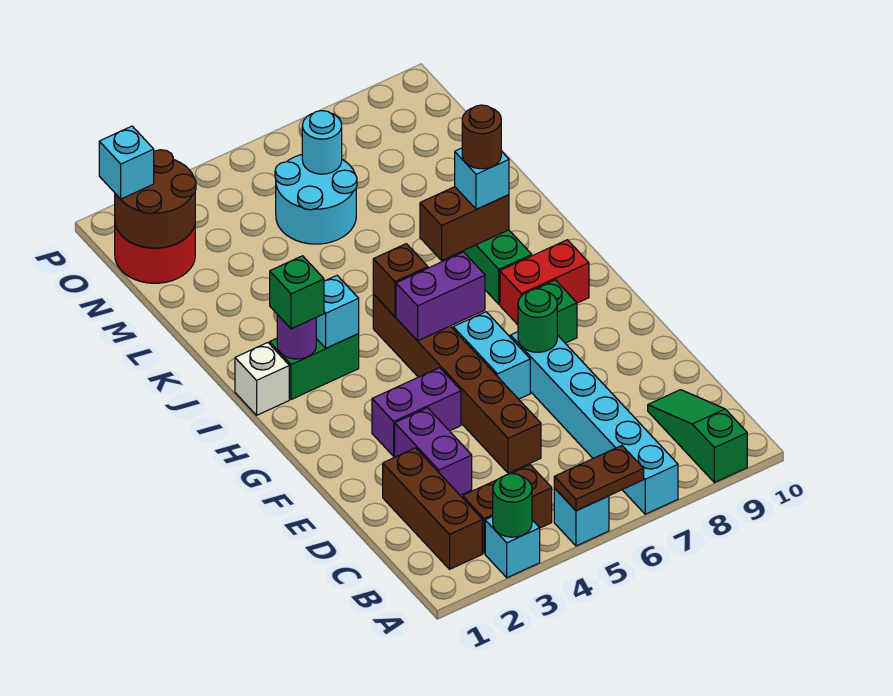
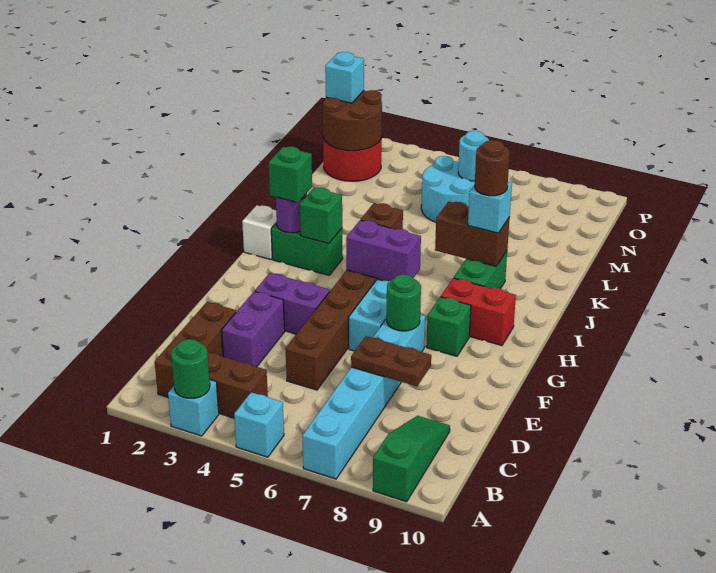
brown 1x2 plate [554,446,644,511] -> brown 1x2 plate moved to [351,336,431,386]
cyan 1x1 brick [316,276,359,348] -> green 1x1 brick [300,188,342,244]

